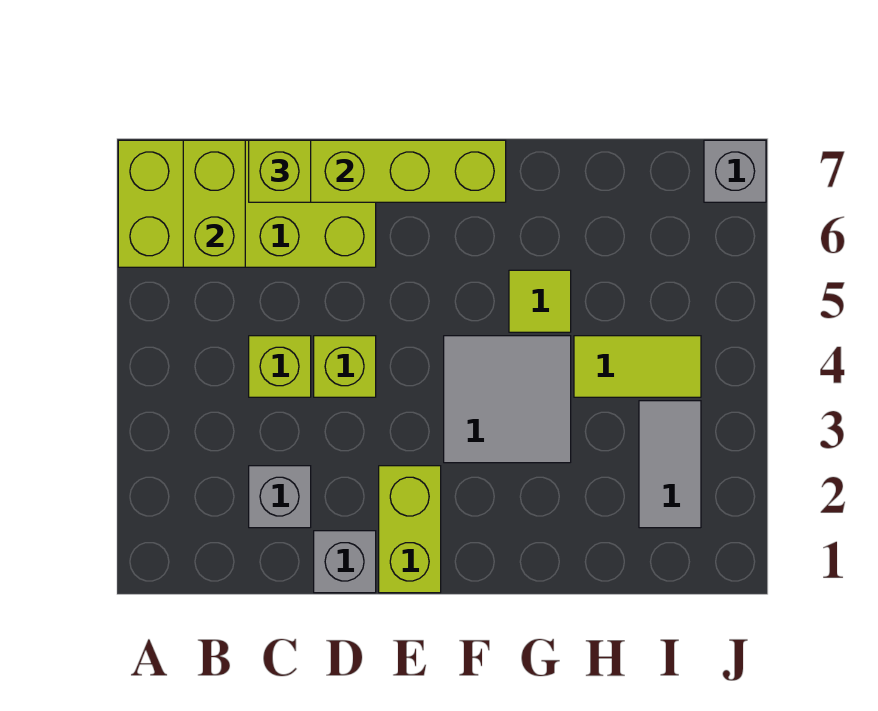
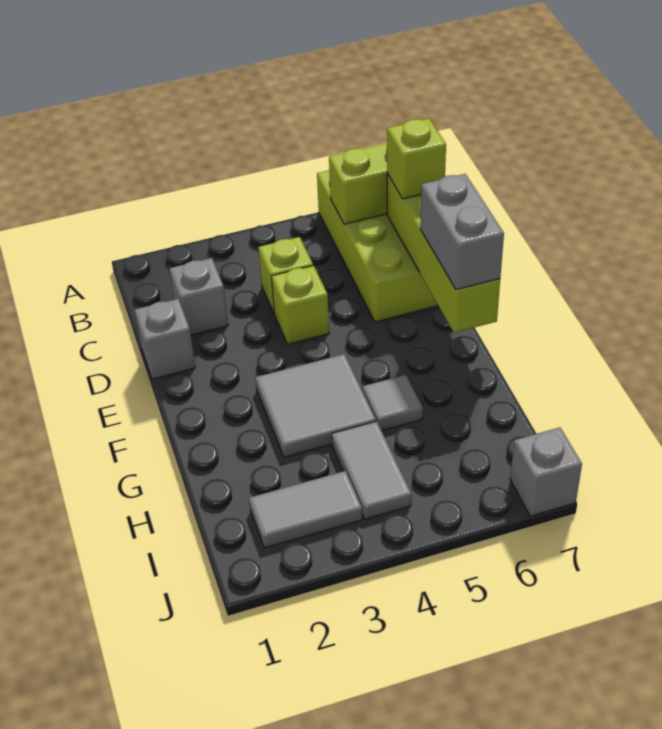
lime 1x2 brick [379,466,441,593] -> none
none -> grey 1x2 brick [420,174,504,290]
lime 1x1 tile [509,270,571,332] -> grey 1x1 tile [362,375,423,431]
lime 1x2 tile [574,336,701,397] -> grey 1x2 tile [332,421,411,519]

